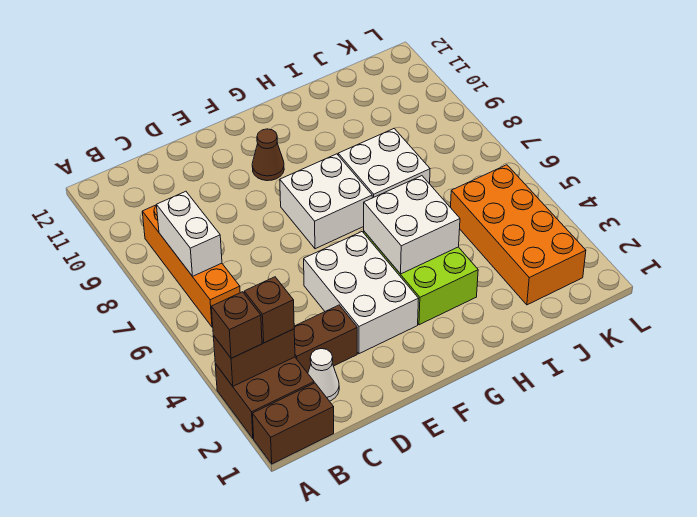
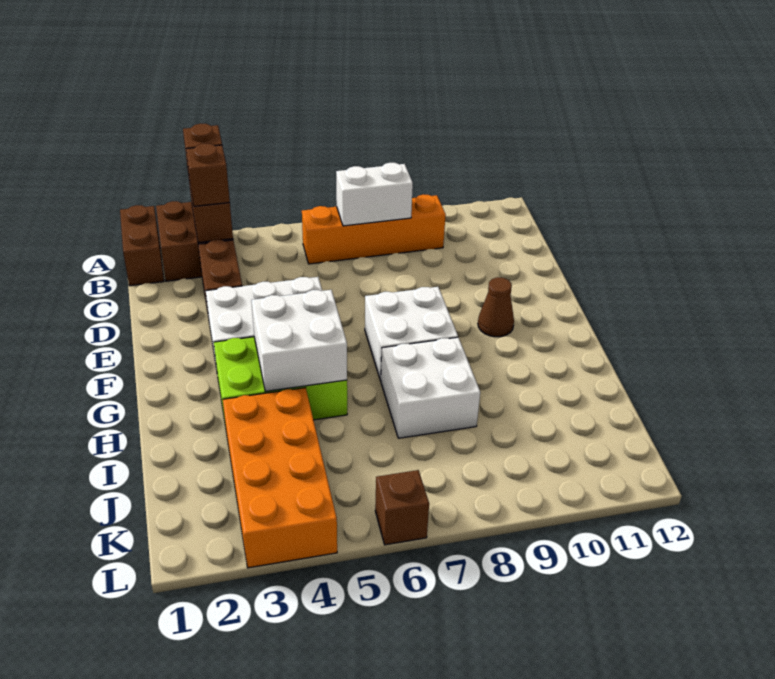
white 1x1 cone [308,349,339,401] -> none
orange 2x4 brick [450,165,586,305] -> orange 2x4 brick turned to [223,388,337,568]
none -> brown 1x1 brick [375,470,429,545]

